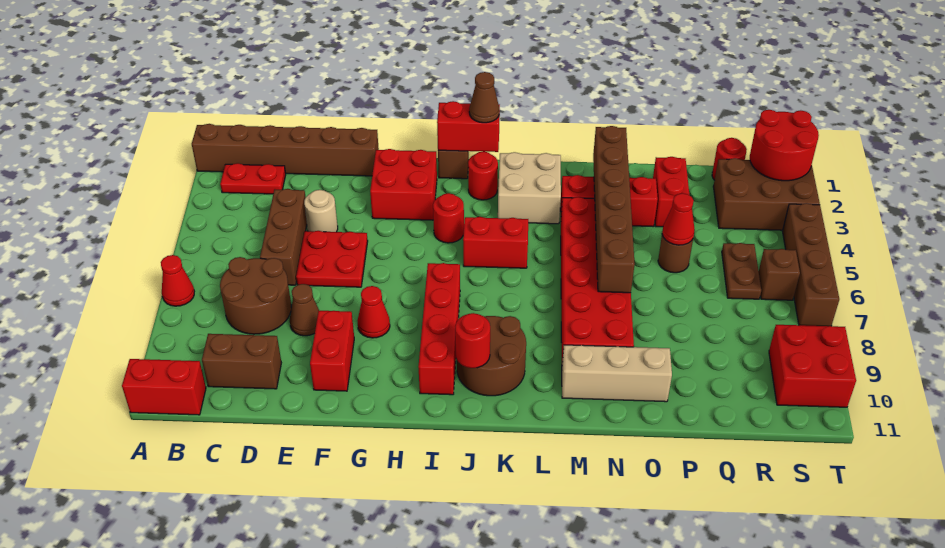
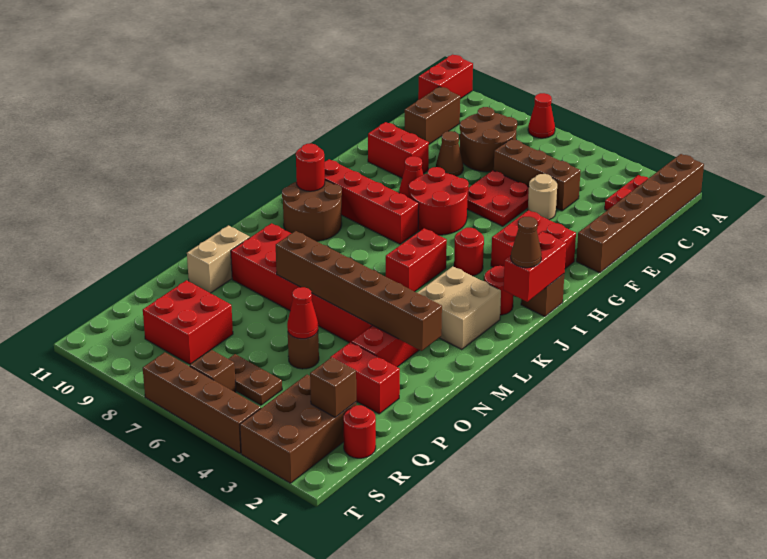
tan 1x3 brick [562,345,672,402] -> tan 1x2 brick [187,226,250,293]
none -> brown 1x1 brick [310,357,356,417]
red 2x2 round brick [750,110,819,181] -> red 2x2 round brick moved to [409,167,469,235]
red 2x2 brick [769,325,856,407] -> red 2x2 brick moved to [143,280,233,364]

